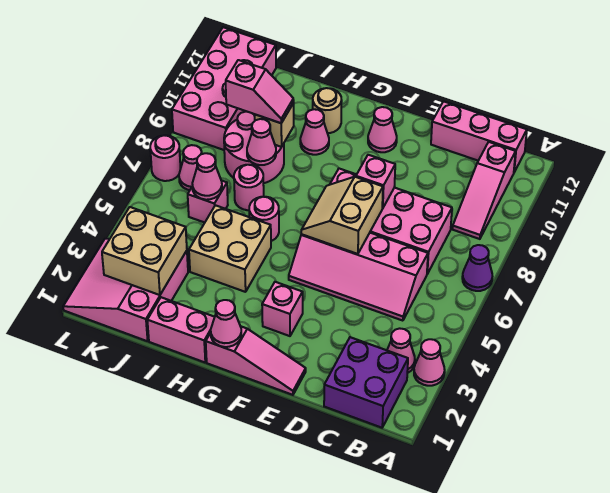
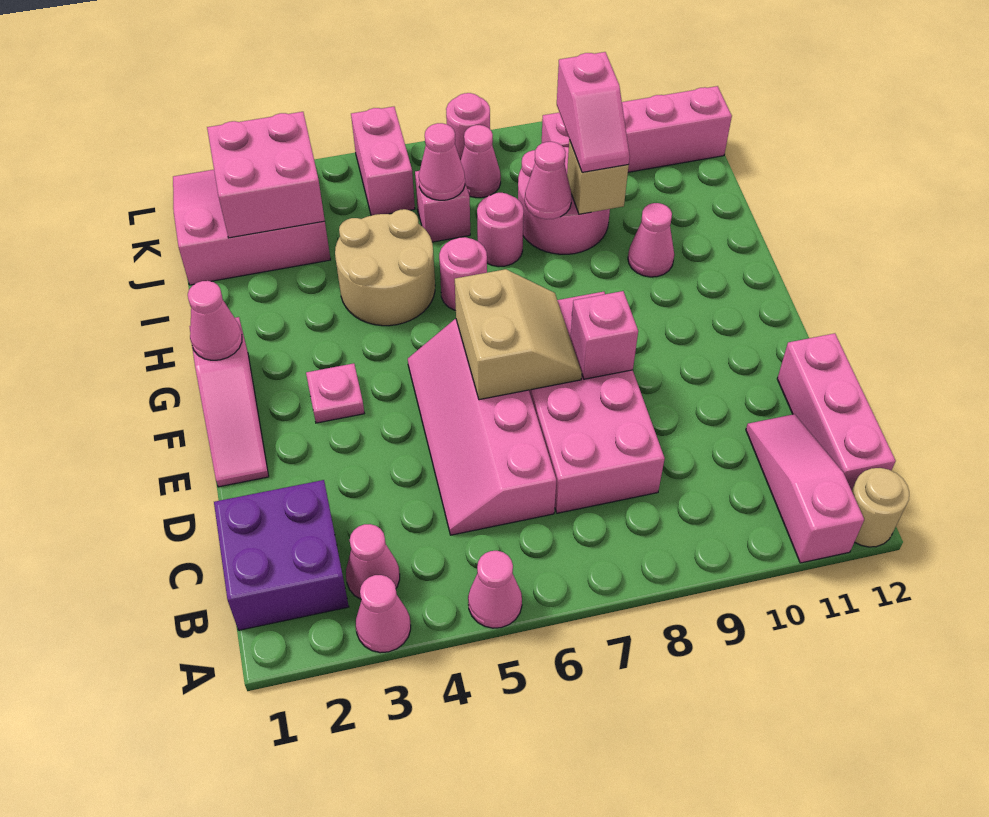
purple 1x1 cone [462,245,493,291] -> none
pink 1x3 slope [453,142,516,239] -> pink 1x3 slope turned to [746,414,864,563]
tan 2x2 slope [301,177,383,254] -> tan 2x2 slope turned to [455,269,582,400]
pink 1x1 brick [262,282,303,336] -> pink 1x1 plate [306,363,364,423]
pink 1x1 cone [368,107,397,152] -> pink 1x1 cone moved to [468,551,522,628]
pink 1x2 brick [147,297,215,362] -> pink 1x2 brick moved to [351,107,415,215]
tan 2x2 brick [189,205,271,292] -> tan 2x2 round brick [335,209,435,326]
tan 1x1 round brick [313,88,342,133] -> tan 1x1 round brick moved to [852,468,909,547]
tan 2x2 brick [102,207,187,295] -> pink 2x2 brick [207,112,325,238]
pink 2x4 brick [172,27,276,150] -> pink 1x4 brick [542,86,732,172]

